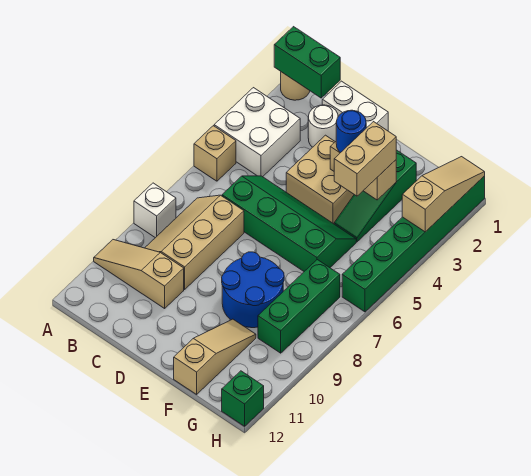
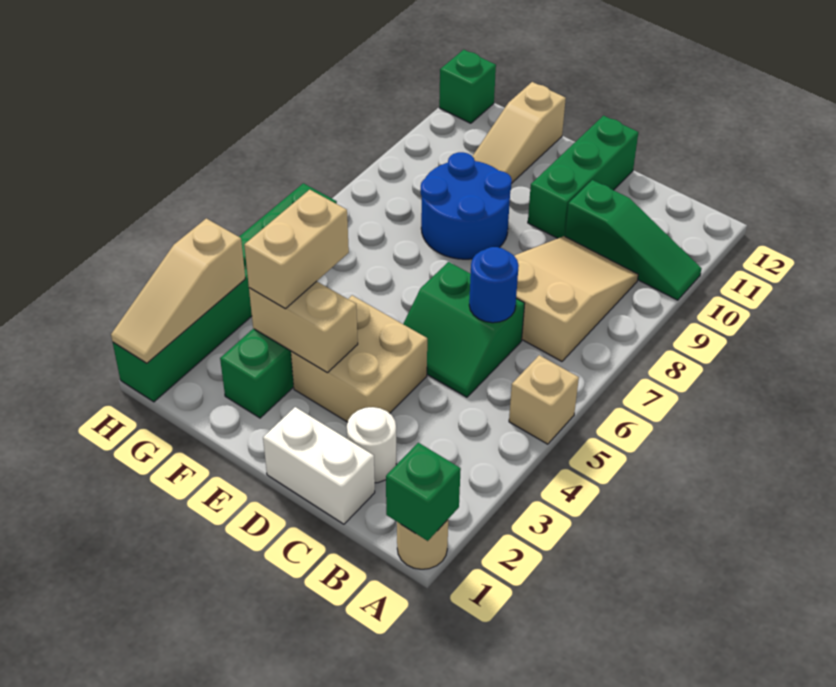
green 1x2 brick [274,27,340,98] -> green 1x1 brick [386,443,461,541]
white 2x2 brick [214,88,300,177] -> none
white 1x1 brick [134,183,176,238] -> none
tan 1x3 slope [94,240,184,308] -> green 1x3 slope [565,180,702,300]
tan 2x3 slope [145,195,244,289] -> tan 2x3 slope turned to [515,236,638,361]
green 2x4 slope [222,176,356,271] -> green 2x2 slope [403,262,525,397]
blue 1x1 round brick [336,110,366,153] -> blue 1x1 round brick moved to [469,247,519,323]
green 1x3 brick [258,260,340,353] -> green 1x3 brick moved to [528,116,638,238]

